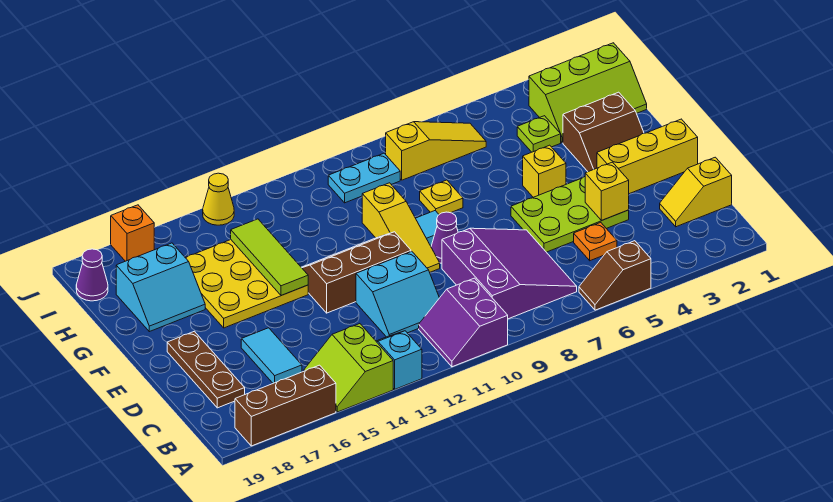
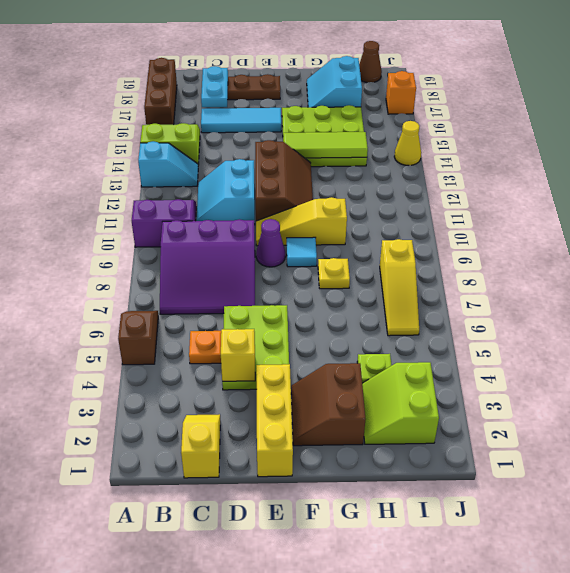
cyan 1x2 tile [241,328,302,383] -> cyan 1x3 tile [201,108,281,133]
yellow 1x1 brick [523,145,566,197] -> none
yellow 3x3 plate [185,240,308,328] -> lime 3x3 plate [282,105,367,167]
lime 2x3 slope [529,43,647,143] -> lime 2x2 slope [362,362,439,444]
cyan 1x2 plate [328,153,400,203] -> cyan 1x2 plate moved to [201,66,228,107]
purple 1x1 cone [76,249,108,301] -> brown 1x1 cone [359,41,382,83]

